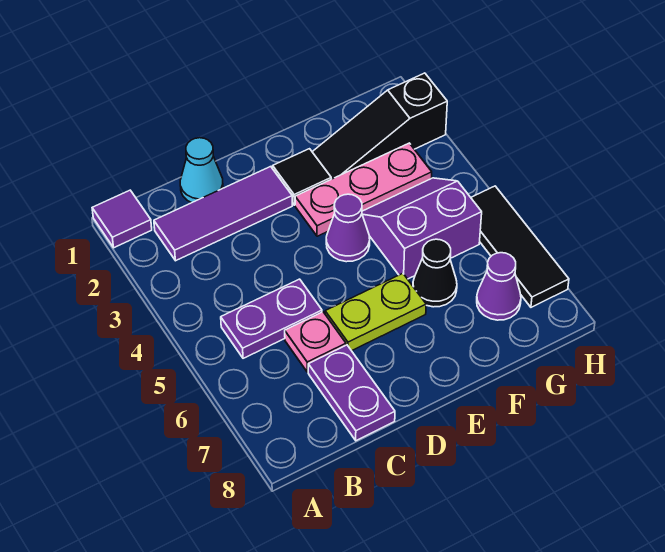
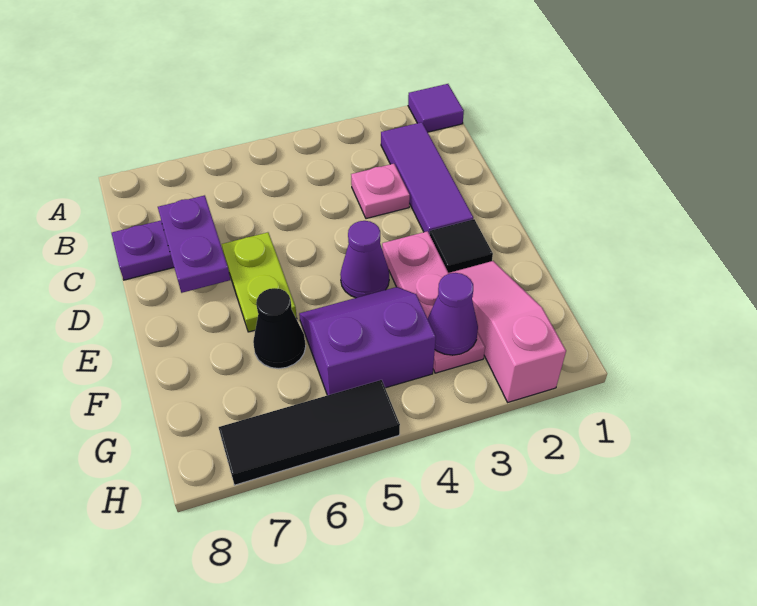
purple 1x2 plate [221,279,322,358] -> purple 1x2 plate moved to [158,195,230,293]
cyan 1x1 cone [180,138,223,203] -> none
pink 1x1 plate [285,312,346,372] -> pink 1x1 plate moved to [351,164,410,219]
black 1x3 slope [313,73,447,179] -> pink 1x3 slope [449,261,566,402]
purple 2x2 slope [362,178,482,279] -> purple 2x2 slope turned to [299,287,436,395]
purple 1x1 cone [477,253,521,320] -> purple 1x1 cone moved to [428,273,478,355]

